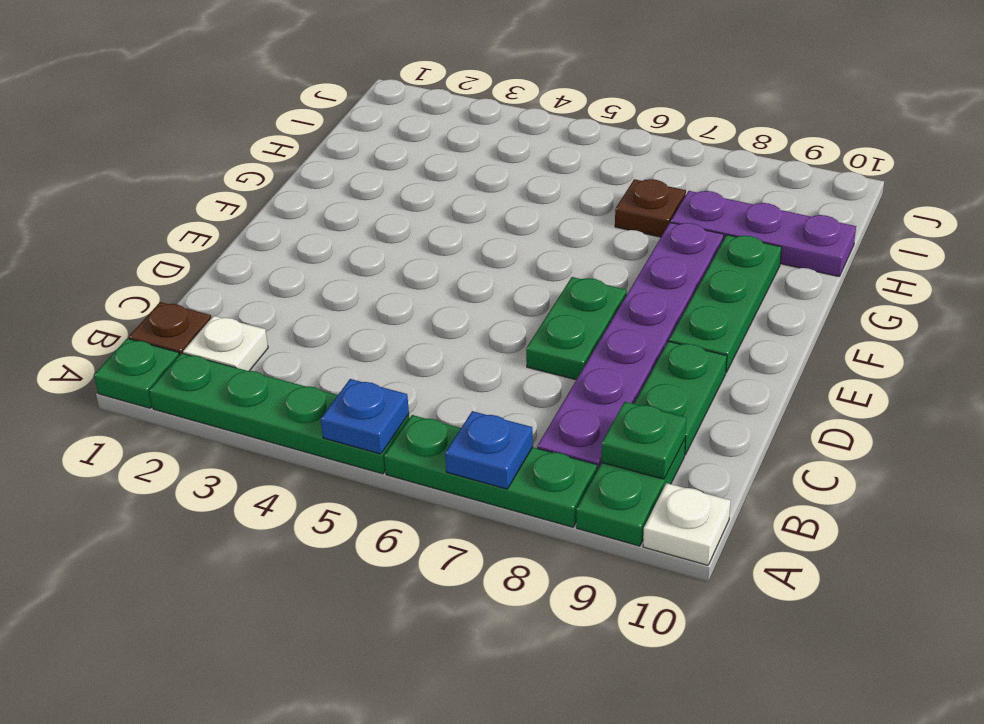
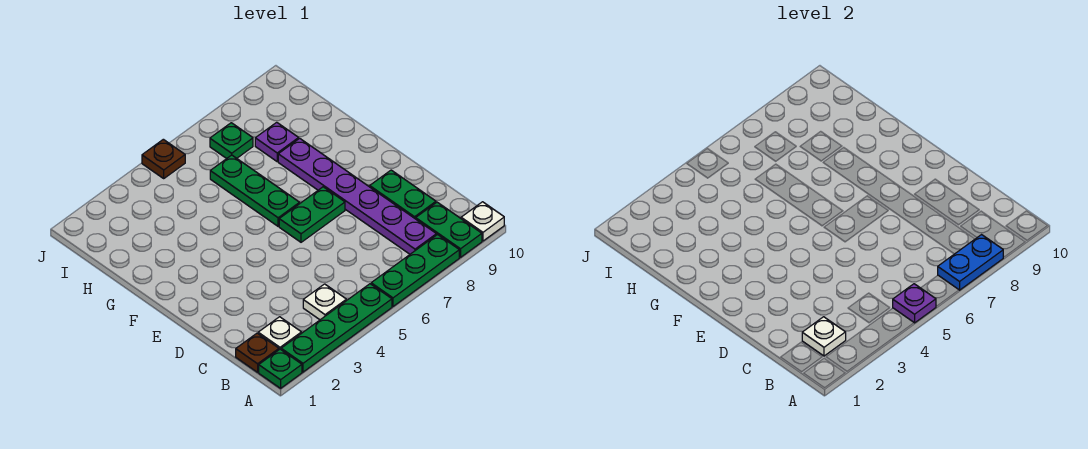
blue 1x1 plate [321,379,409,454] -> purple 1x1 plate [893,284,936,323]
blue 1x1 plate [445,411,533,489] -> blue 1x2 plate [938,235,1003,290]
none -> white 1x1 plate [802,317,846,356]
none -> white 1x1 plate [303,284,346,320]
green 1x1 plate [601,402,686,479] -> green 1x1 plate moved to [210,123,253,159]
green 1x2 plate [526,277,627,380] -> green 1x2 plate turned to [279,187,345,242]
green 1x3 plate [669,235,782,372] -> green 1x3 plate moved to [210,155,300,226]
brown 1x1 plate [615,179,686,237] -> brown 1x1 plate moved to [142,139,185,178]
purple 1x3 plate [671,191,856,277] -> purple 1x1 plate [255,122,299,161]

